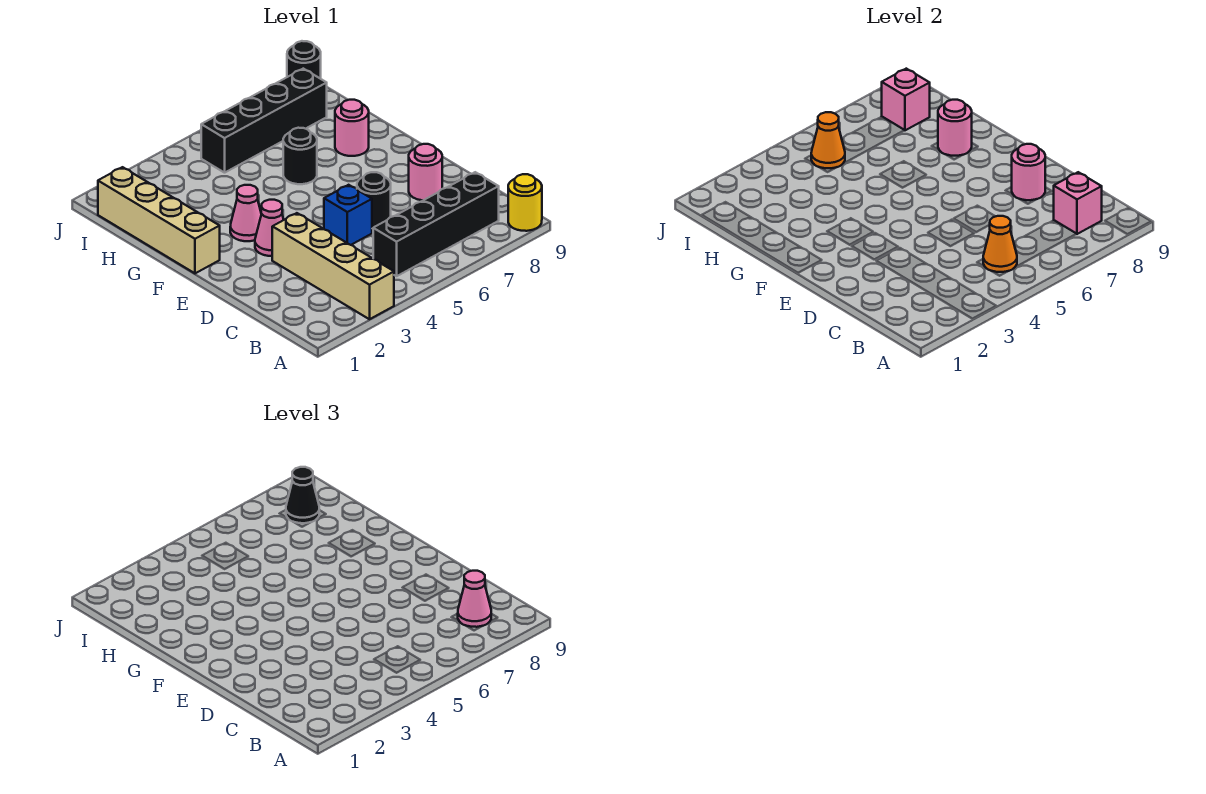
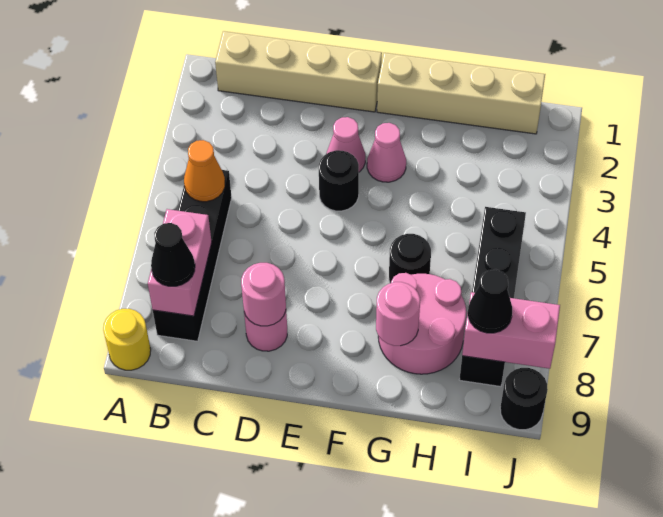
tan 1x4 brick [272,213,394,319] -> tan 1x4 brick moved to [215,31,382,112]
pink 1x1 brick [1054,172,1102,234] -> pink 1x2 brick [148,209,212,316]
pink 1x1 cone [458,571,491,627] -> black 1x1 cone [151,223,195,286]
blue 1x1 brick [324,185,372,245] -> none
black 1x1 round brick [357,172,391,229] -> black 1x1 round brick moved to [319,150,359,211]
pink 1x1 round brick [335,100,369,156] -> pink 2x2 round brick [378,273,466,374]
orange 1x1 cone [811,112,845,168] -> none
pink 1x1 brick [882,69,930,130] -> pink 1x2 brick [462,292,560,369]

